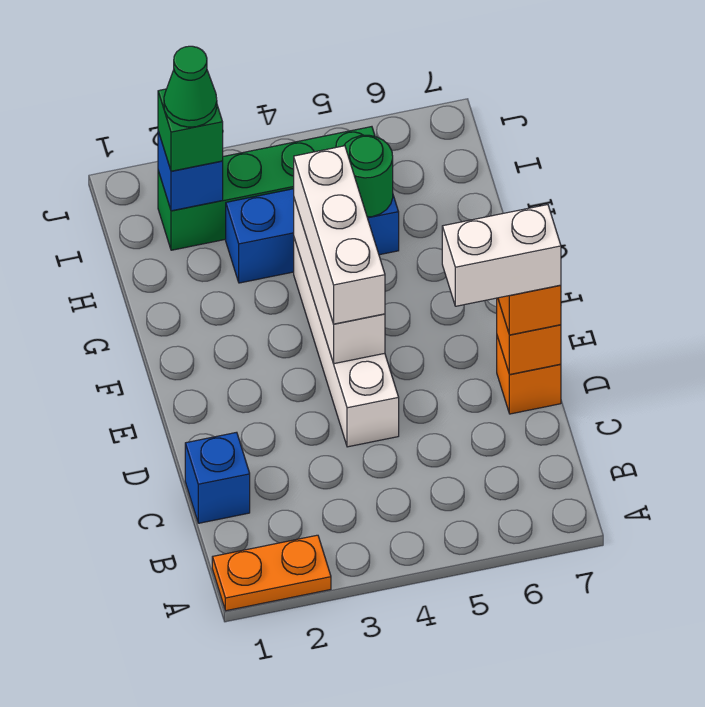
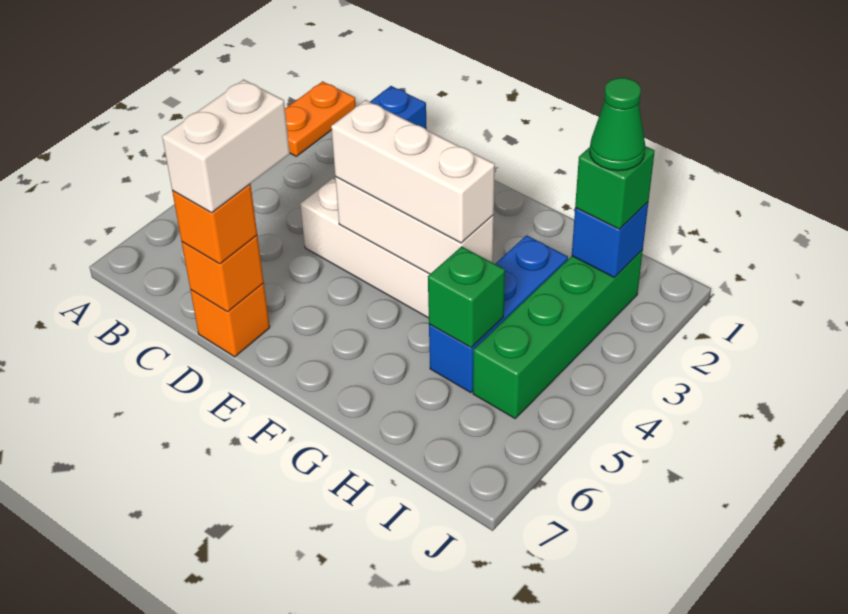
green 1x1 round brick [344,135,393,217] -> green 1x1 brick [428,246,505,348]

